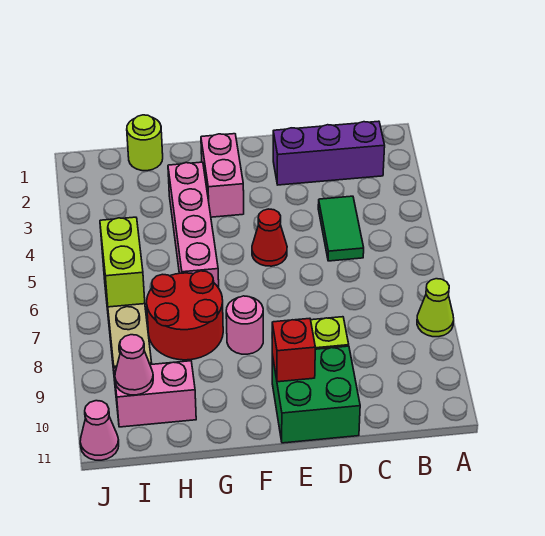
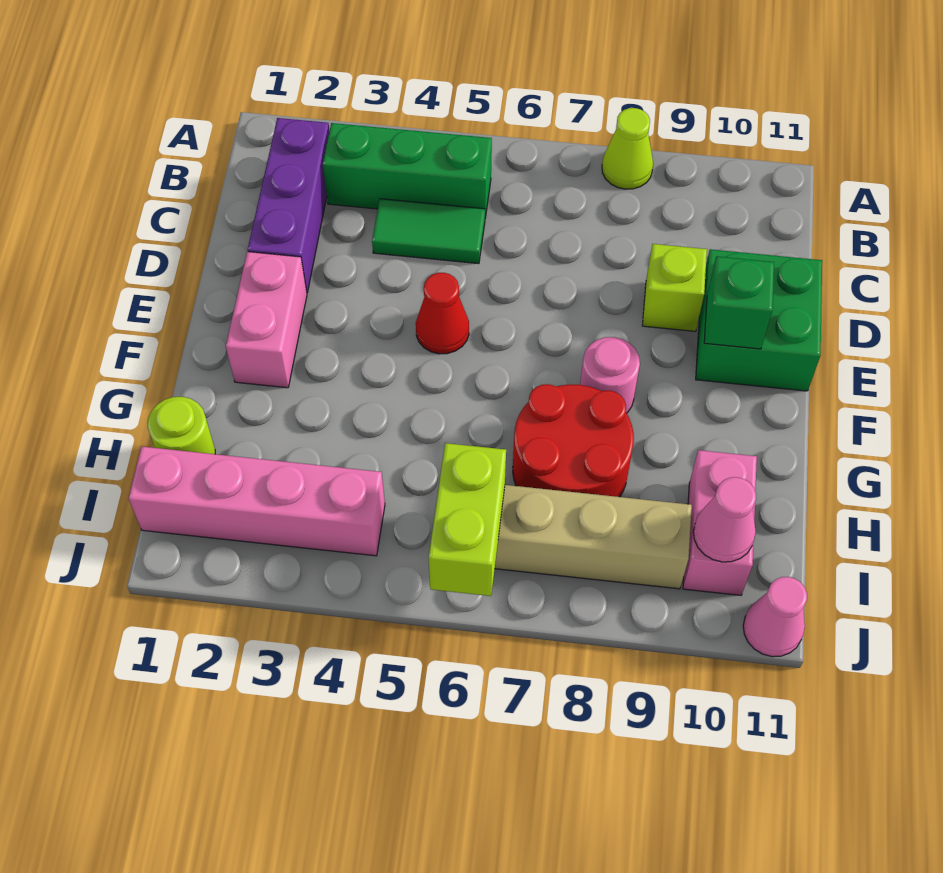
none -> green 1x3 brick [323,123,492,218]
red 1x1 brick [272,318,315,382] -> green 1x1 brick [704,256,774,349]
pink 1x2 brick [201,134,244,217] -> pink 1x2 brick turned to [226,252,307,388]
pink 1x4 brick [168,162,219,288] -> pink 1x4 brick moved to [129,447,385,556]
lime 1x2 brick [100,217,145,307] -> lime 1x2 brick turned to [429,443,506,596]

